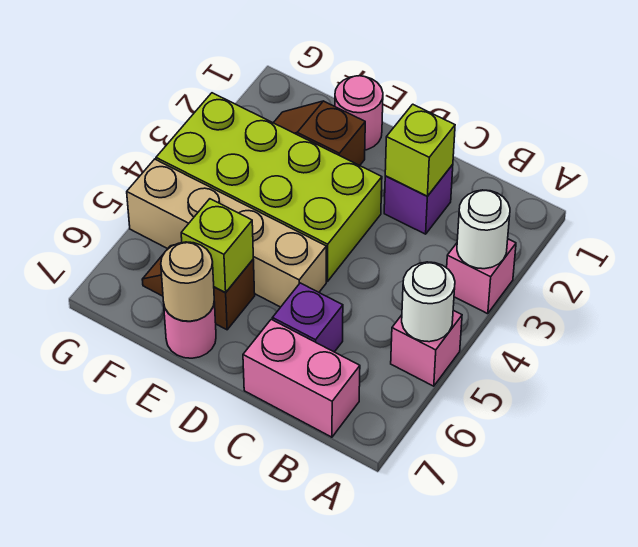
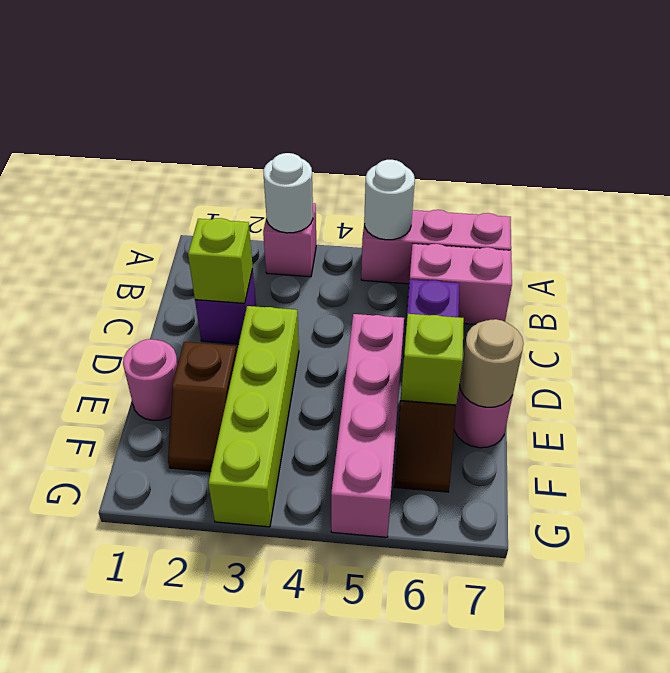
pink 1x1 brick [391,310,462,386] -> pink 1x3 brick [361,210,511,284]
pink 1x2 brick [243,319,360,437] -> pink 1x2 brick turned to [407,244,512,324]
lime 2x4 brick [156,93,382,281] -> lime 1x4 brick [208,306,299,527]
tan 1x4 brick [127,159,326,307] -> pink 1x4 brick [331,314,404,537]

